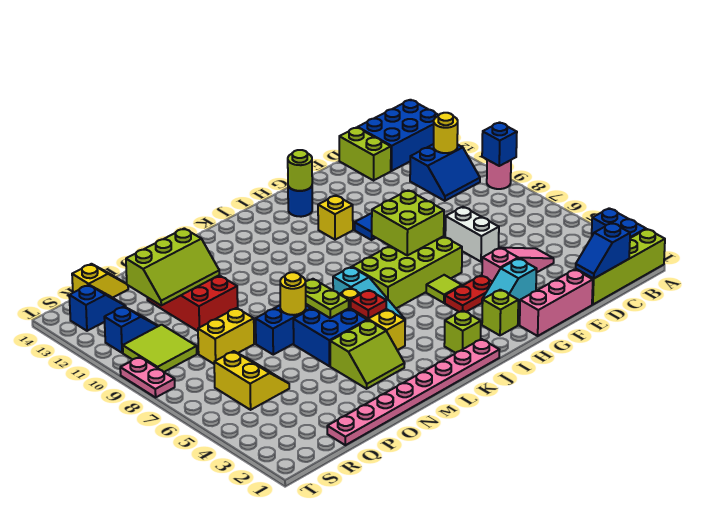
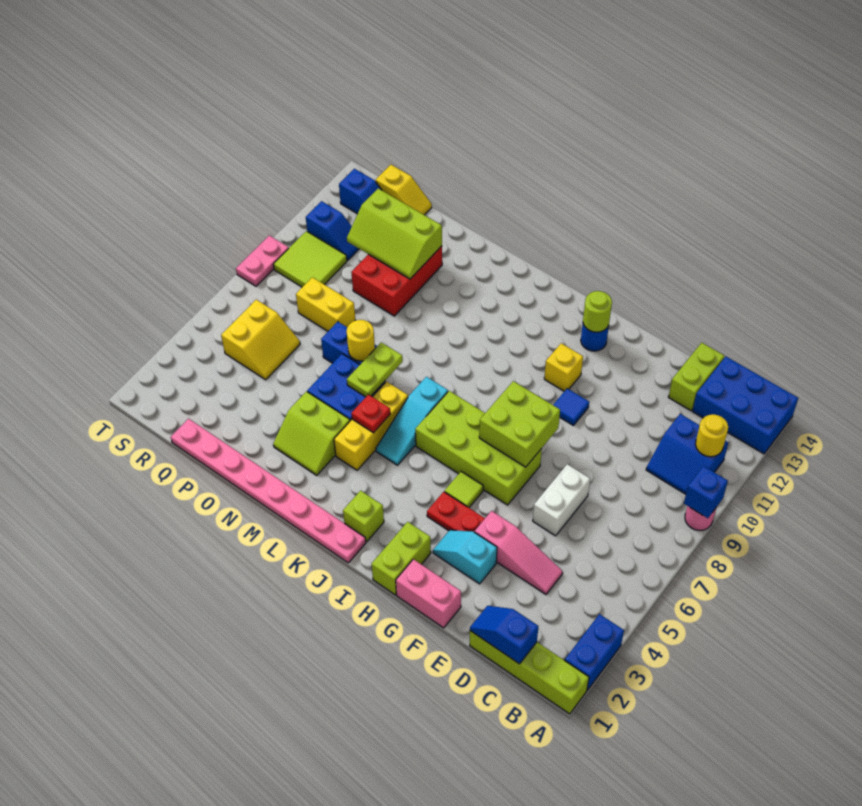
pink 1x3 brick [520,269,593,336] -> pink 1x2 brick [396,559,461,628]
lime 1x1 brick [482,290,518,335] -> lime 1x2 brick [372,522,431,595]

